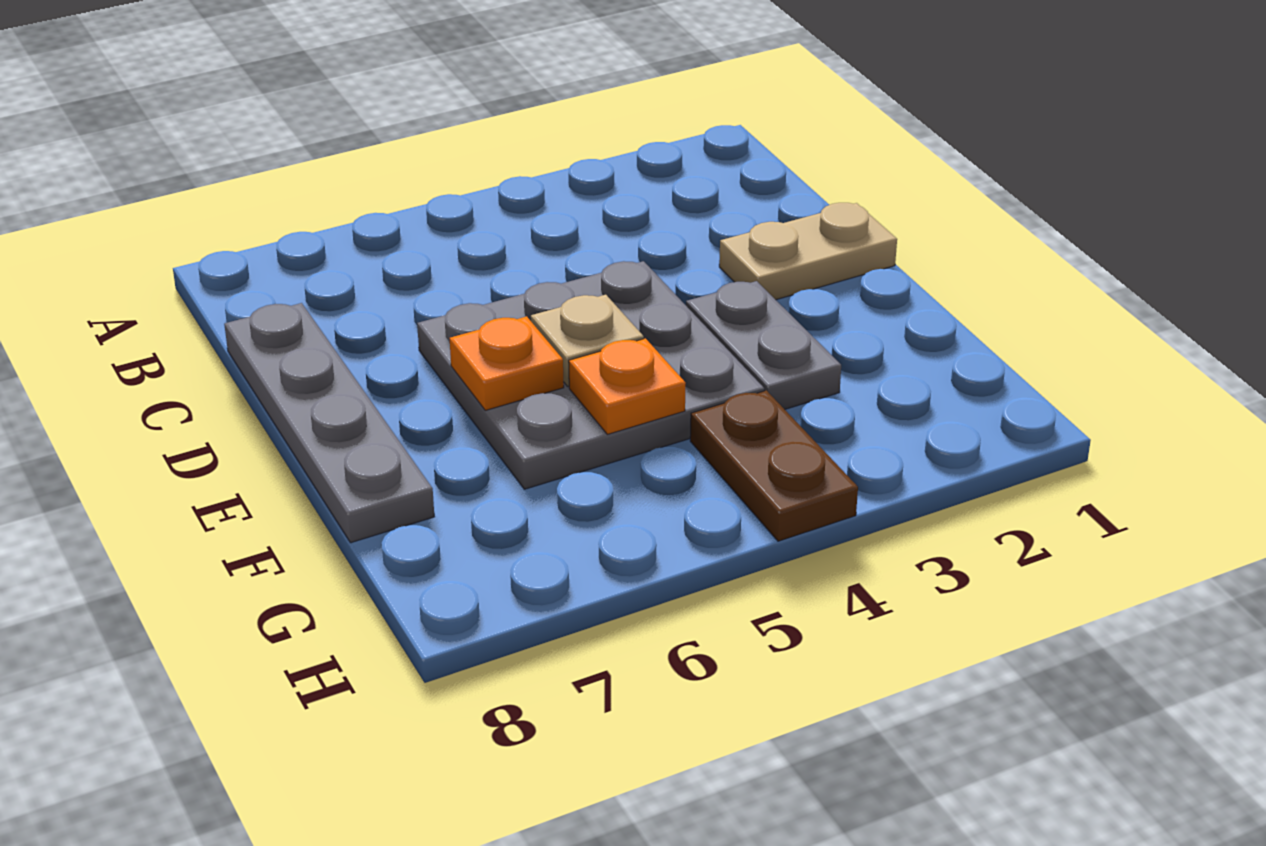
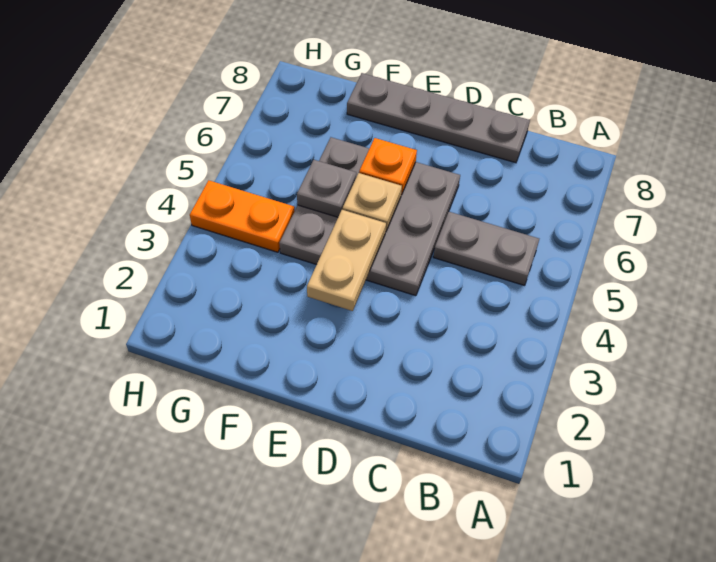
tan 1x2 plate [719,203,897,300] -> tan 1x2 plate moved to [307,210,386,311]
grey 1x2 plate [686,281,841,409] -> grey 1x2 plate moved to [433,212,539,285]
orange 1x1 plate [569,338,686,434] -> grey 1x1 plate [297,160,356,217]
brown 1x2 plate [690,390,858,541] -> orange 1x2 plate [190,180,295,252]

